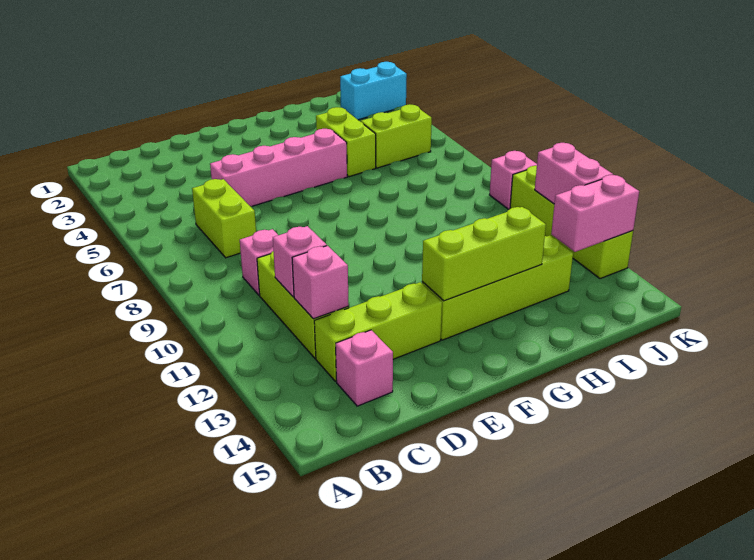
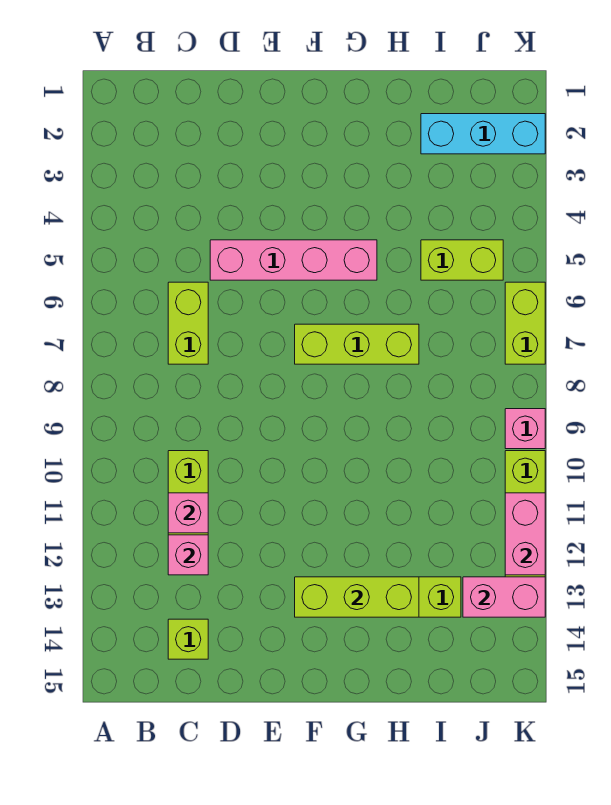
pink 1x1 brick [240,229,278,295] -> none
lime 1x3 brick [314,282,442,382] -> lime 1x3 brick moved to [295,324,419,364]
pink 1x1 brick [336,330,393,406] -> lime 1x1 brick [168,619,208,659]
lime 1x2 brick [316,107,376,177] -> lime 1x2 brick moved to [505,282,545,364]
cyan 1x2 brick [340,62,407,120] -> cyan 1x3 brick [421,114,545,154]

